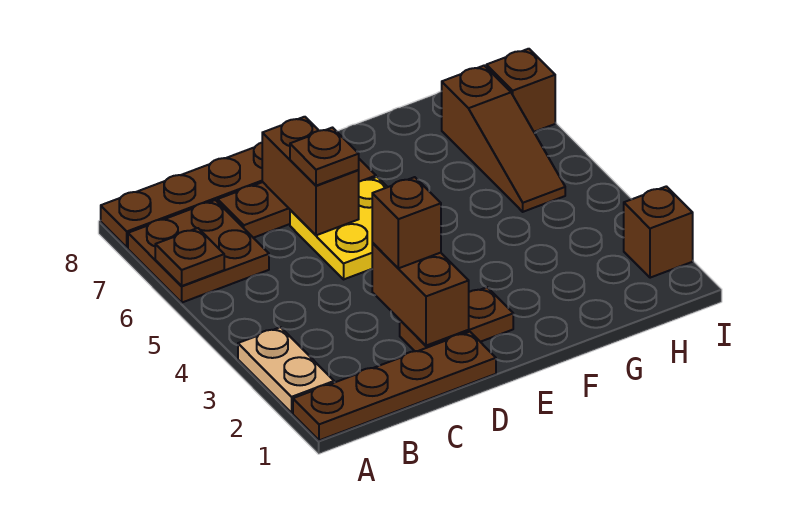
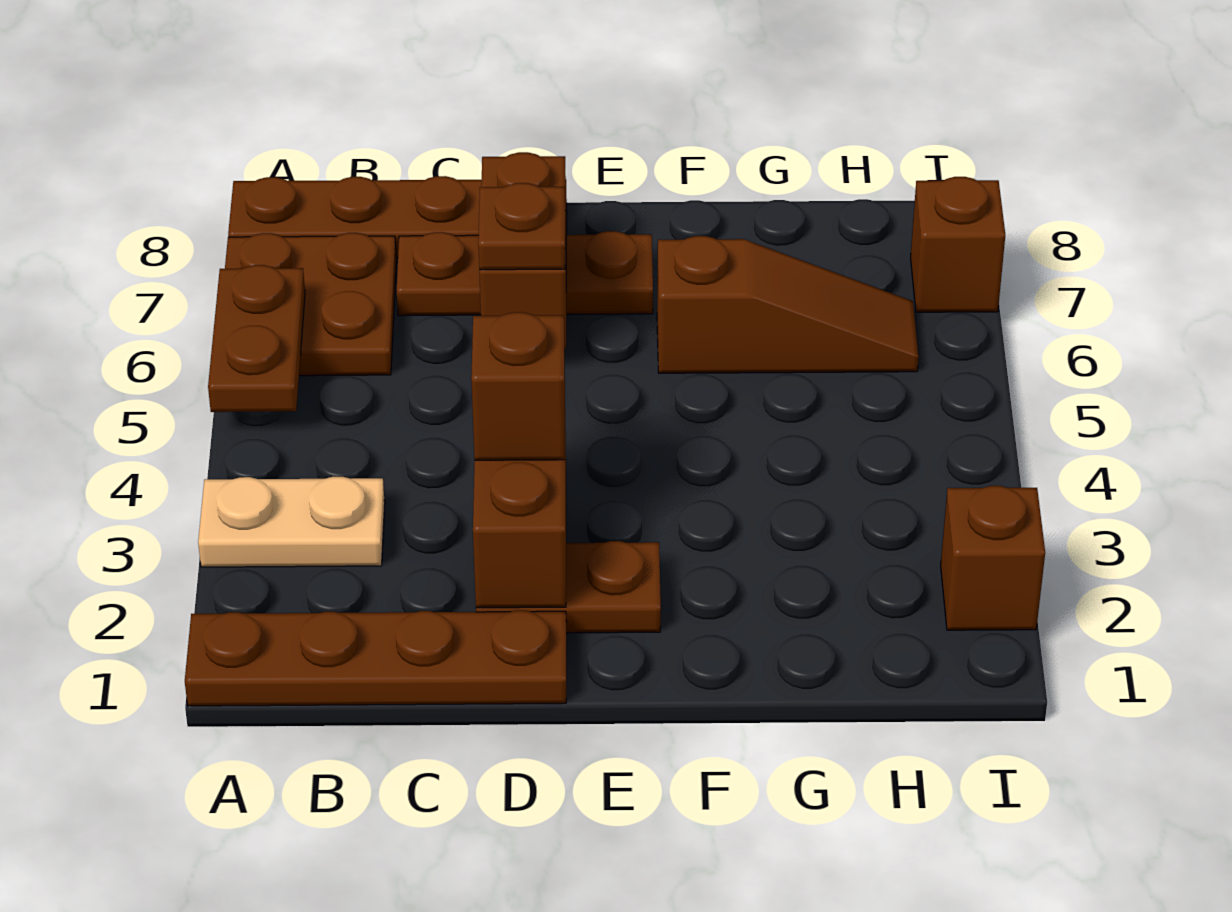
tan 1x2 plate [238,327,334,413] -> tan 1x2 plate turned to [198,477,385,567]
brown 1x1 plate [155,228,224,286] -> brown 1x2 plate [208,265,305,412]
yellow 2x2 plate [290,177,387,279] -> none
brown 1x3 slope [442,66,565,212] -> brown 1x3 slope turned to [657,236,919,373]

